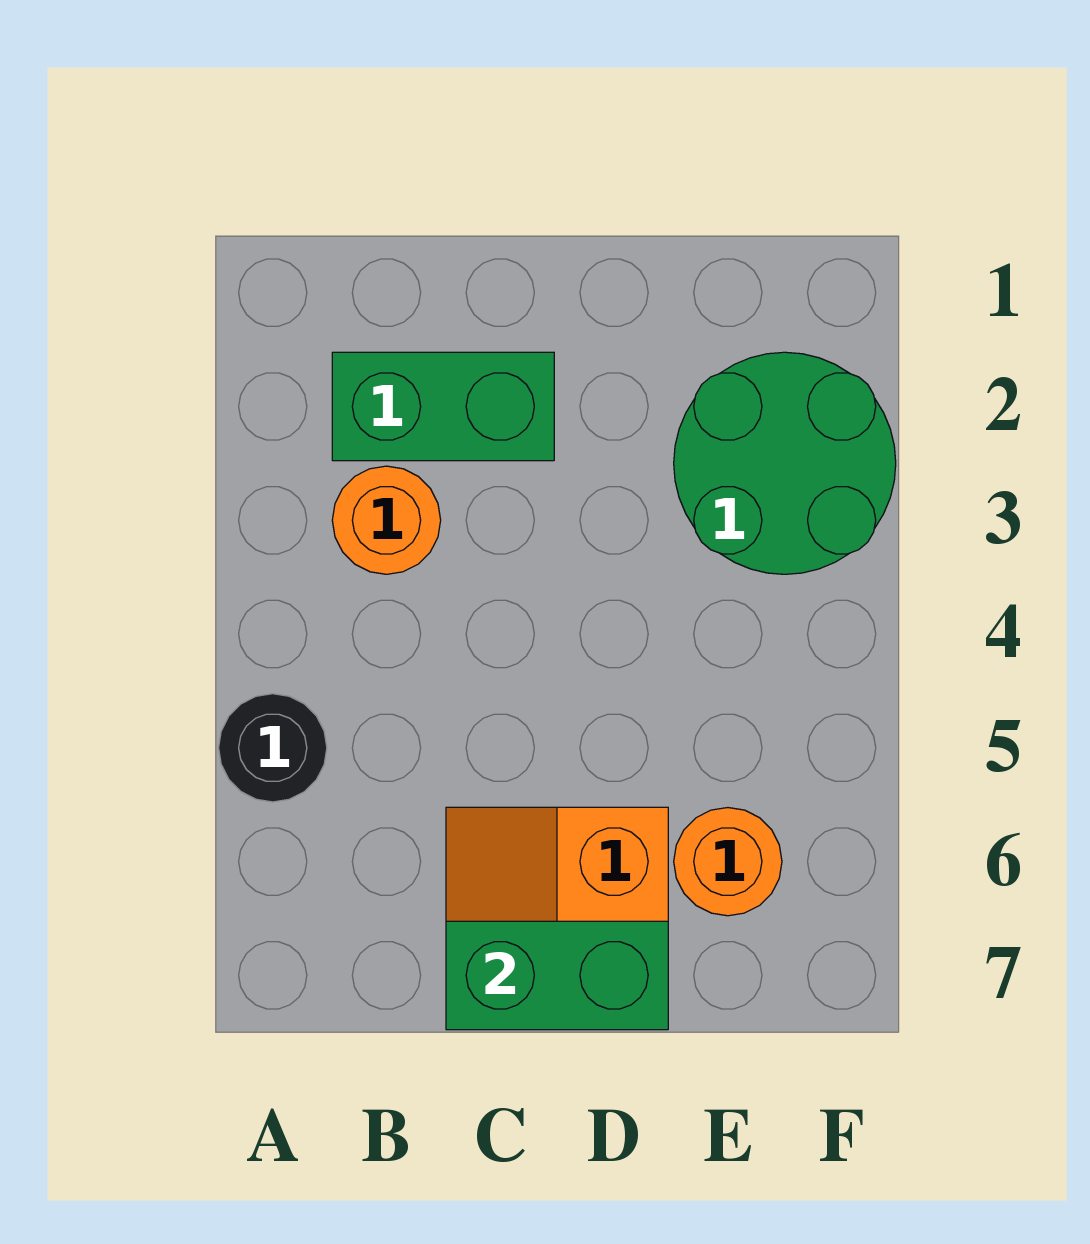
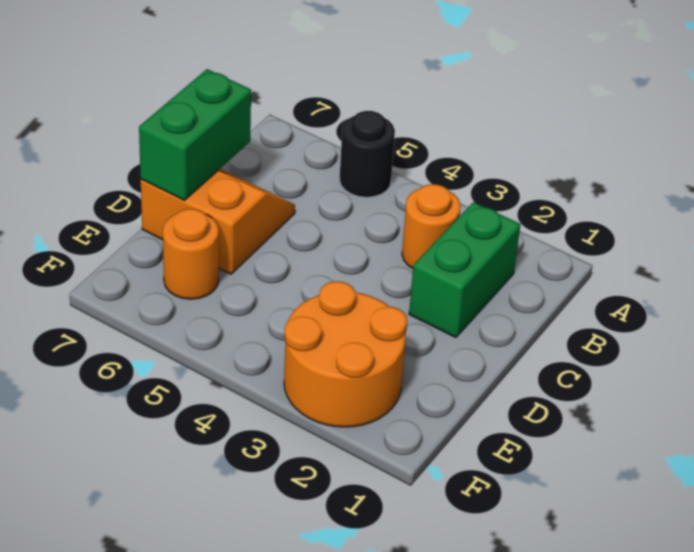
green 2x2 round brick [674,352,896,574] -> orange 2x2 round brick [284,281,407,427]

